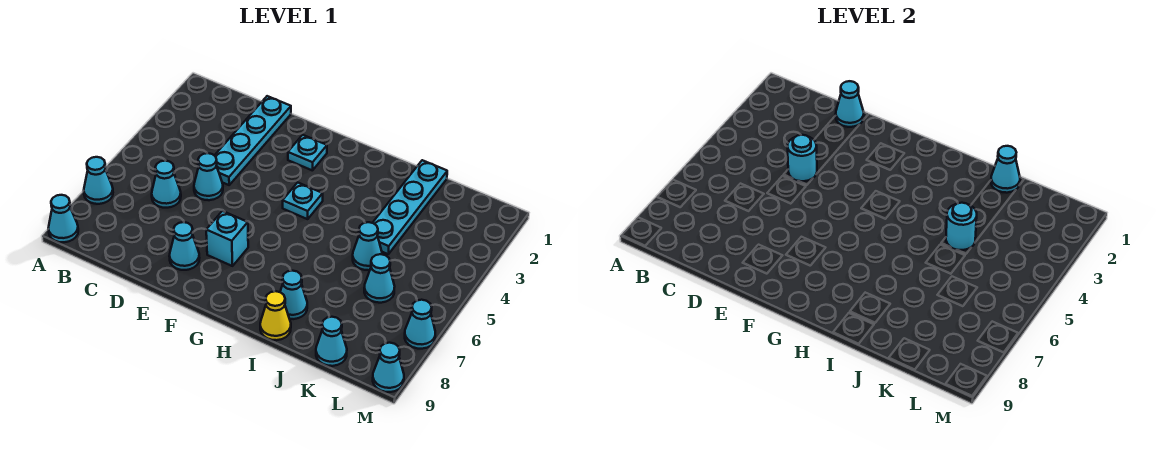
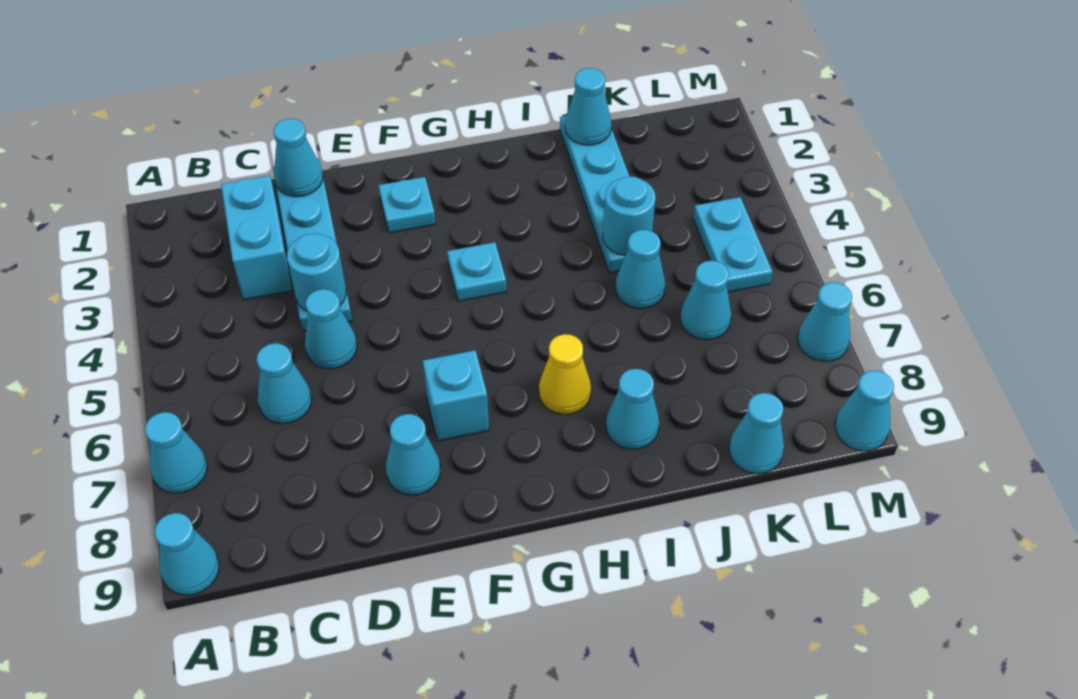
none -> cyan 1x2 brick [221,176,292,300]
yellow 1x1 cone [260,291,291,340] -> yellow 1x1 cone moved to [539,334,591,414]
none -> cyan 1x2 plate [693,197,773,292]

